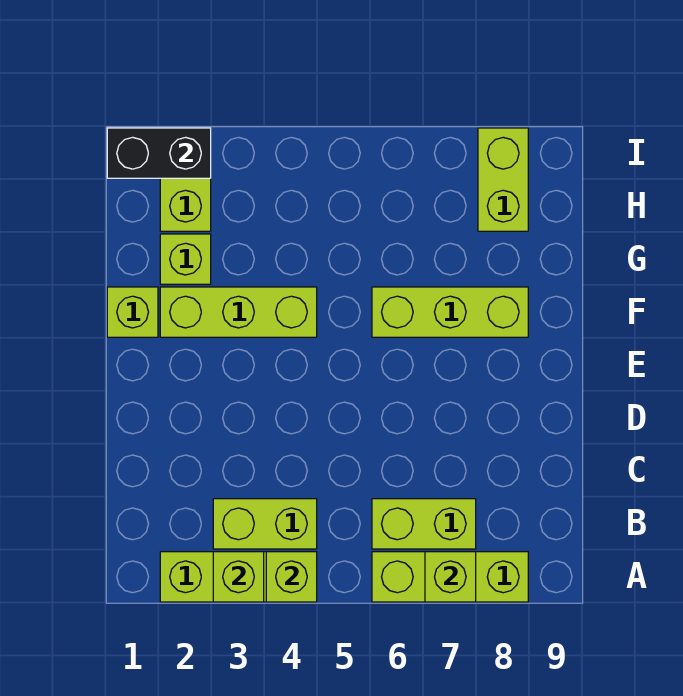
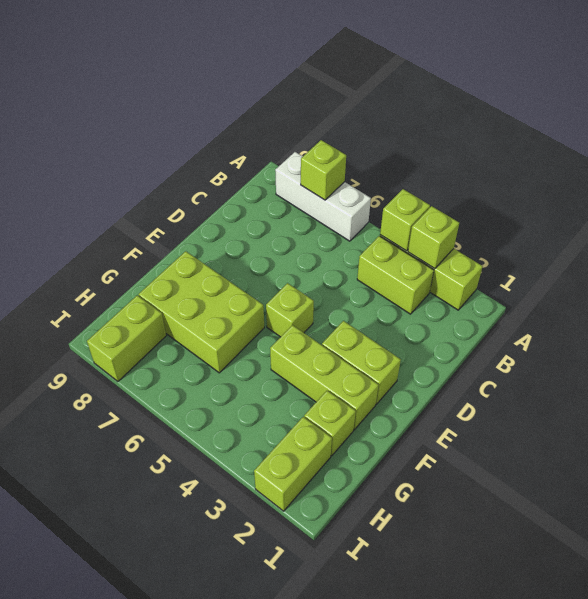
lime 1x3 brick [372,552,528,602] -> white 1x3 brick [275,152,371,241]
lime 1x2 brick [372,499,476,549] -> lime 1x2 brick moved to [322,321,401,404]
lime 1x1 brick [107,287,158,337] -> lime 1x1 brick moved to [266,283,314,337]
lime 1x3 brick [372,287,528,337] -> lime 2x3 brick [139,251,264,373]
black 1x2 brick [107,128,211,178] -> none

